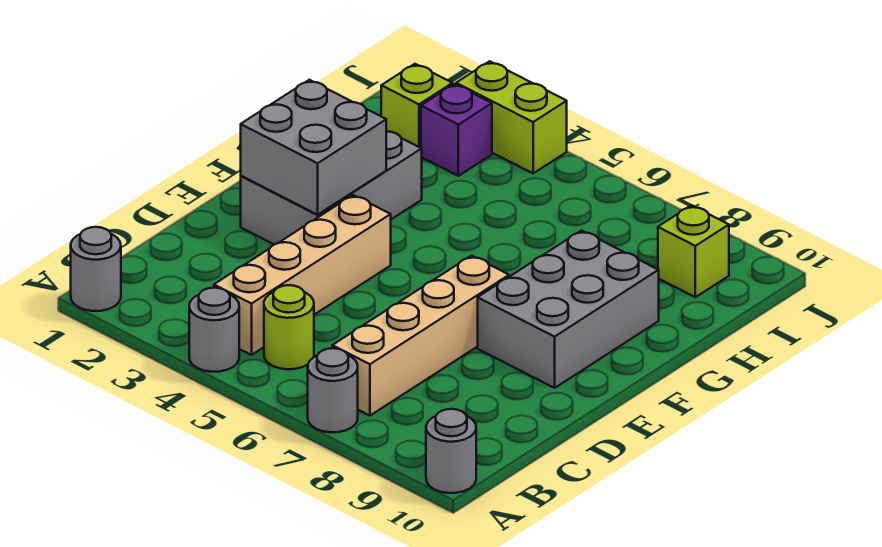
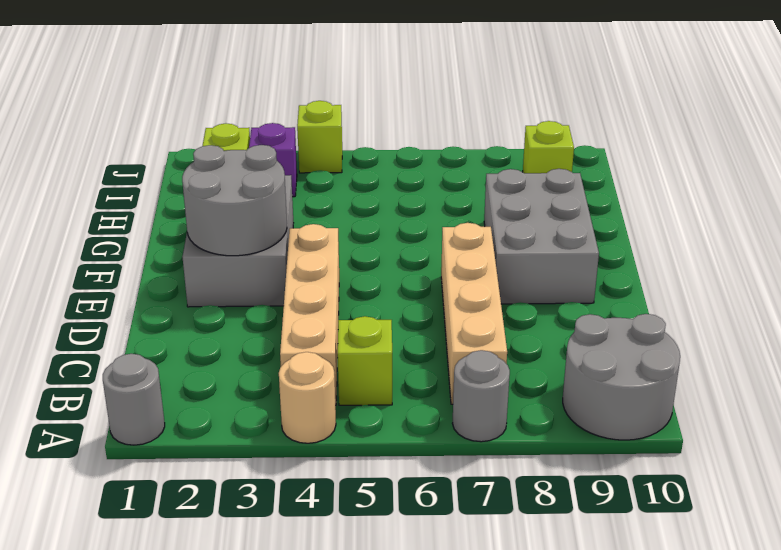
grey 1x1 round brick [189,288,239,372] -> tan 1x1 round brick [279,352,336,443]
grey 1x1 round brick [426,409,476,493] -> grey 2x2 round brick [563,314,680,440]
lime 1x1 round brick [264,285,314,369] -> lime 1x1 brick [338,316,392,405]
grey 2x2 brick [241,80,386,215] -> grey 2x2 round brick [182,145,287,256]
lime 1x2 brick [456,61,567,173] -> lime 1x1 brick [297,101,342,173]

